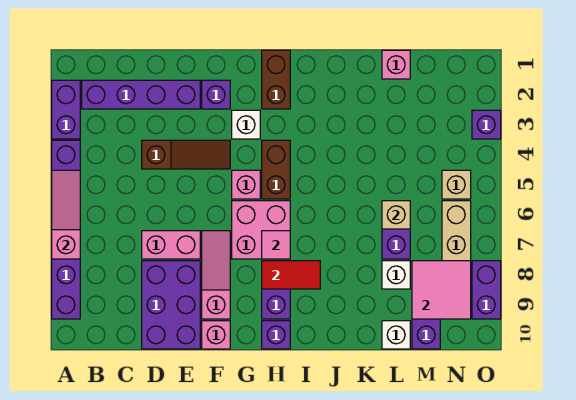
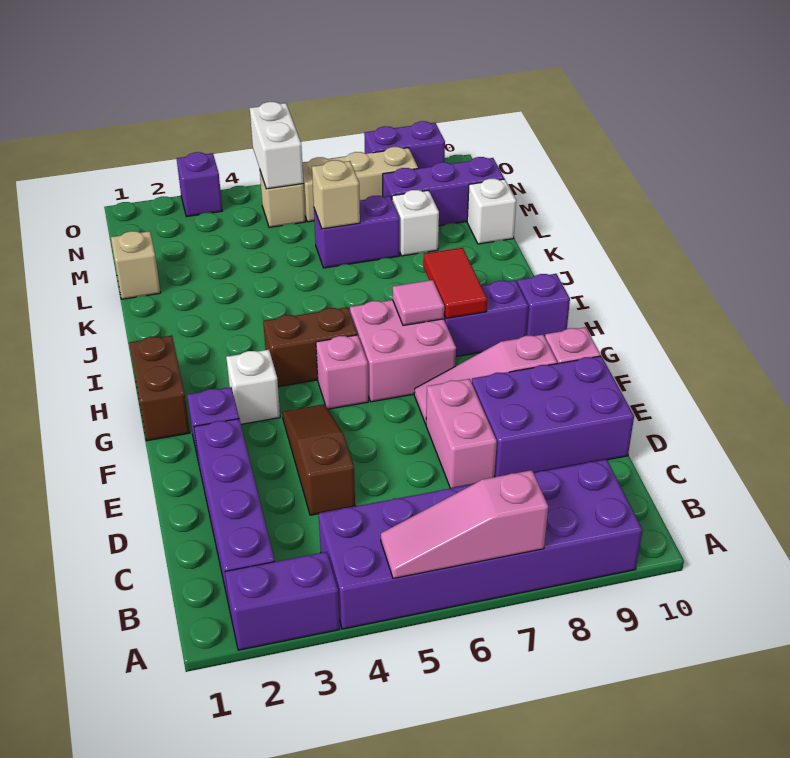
purple 1x6 brick [52,140,80,319] -> purple 2x6 brick [319,459,643,629]
brown 1x2 brick [262,50,290,109] -> brown 1x2 brick turned to [129,335,190,441]
pink 1x1 brick [382,50,410,79] -> tan 1x1 brick [111,231,161,299]
pink 2x2 tile [412,261,471,319] -> none
none -> white 1x2 brick [250,102,303,189]

